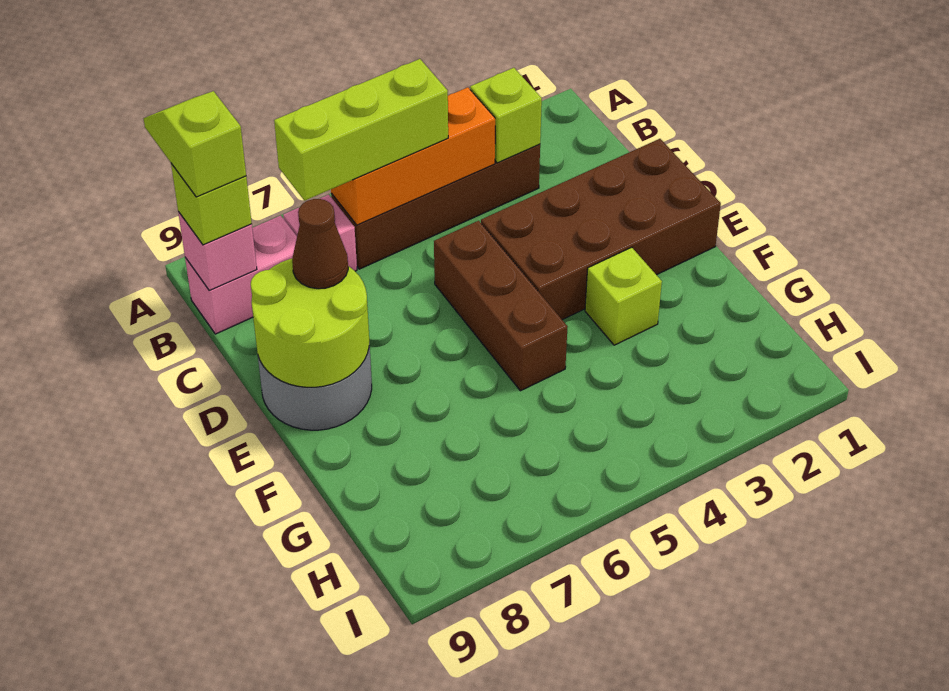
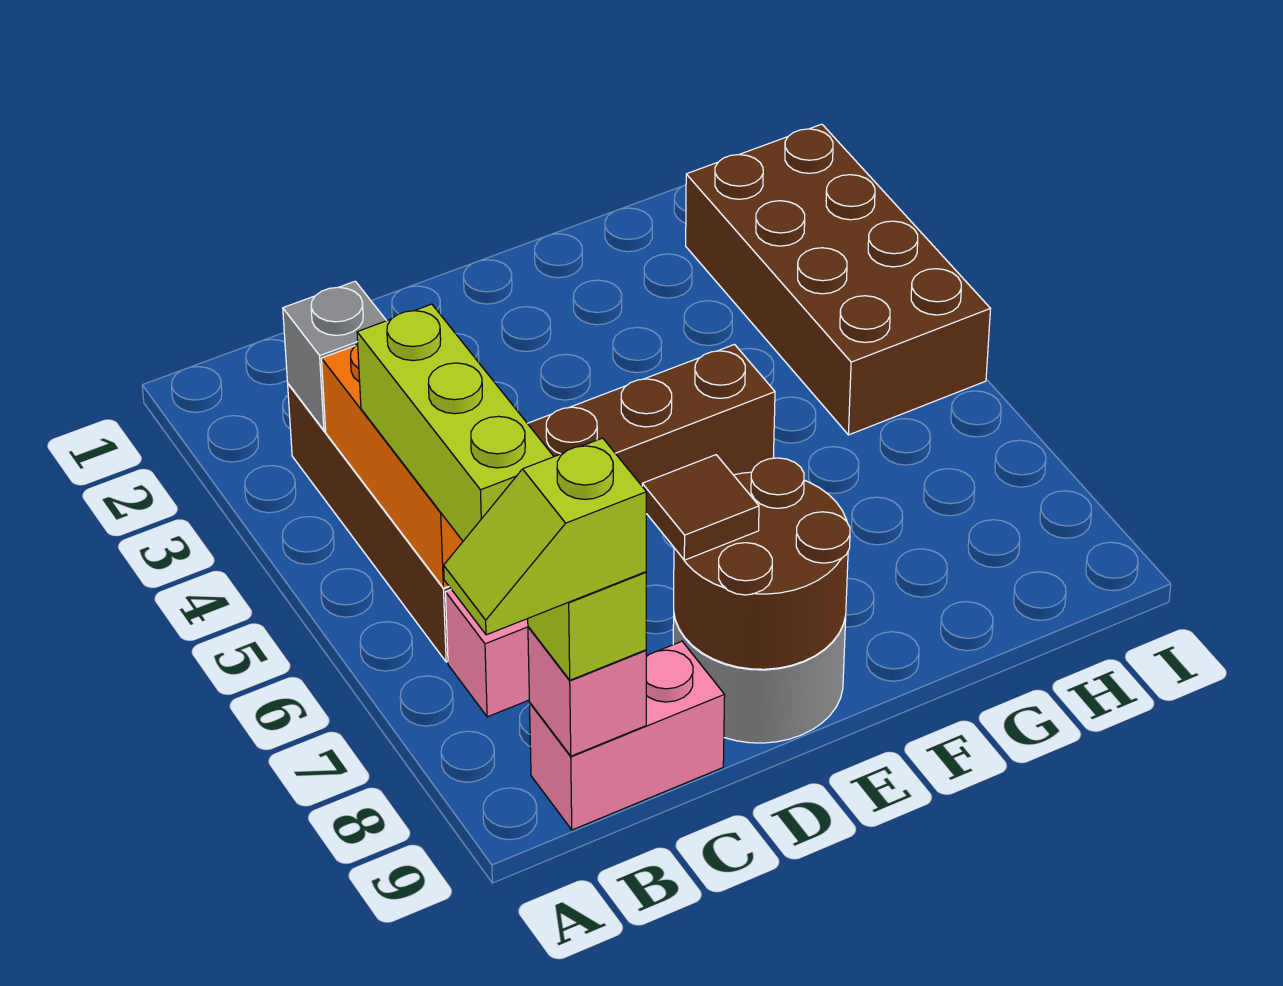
lime 1x1 brick [470,68,542,163] -> grey 1x1 brick [283,281,386,430]
pink 1x2 brick [185,215,297,334] -> pink 1x2 brick turned to [530,641,725,830]
brown 2x4 brick [481,139,721,320] -> brown 2x4 brick moved to [686,124,990,435]
lime 2x2 round brick [251,259,369,387] -> brown 2x2 round brick [674,458,850,669]
brown 1x1 cone [292,199,348,289] -> brown 1x1 tile [642,455,759,560]
lime 1x1 brick [585,247,662,345] -> none

